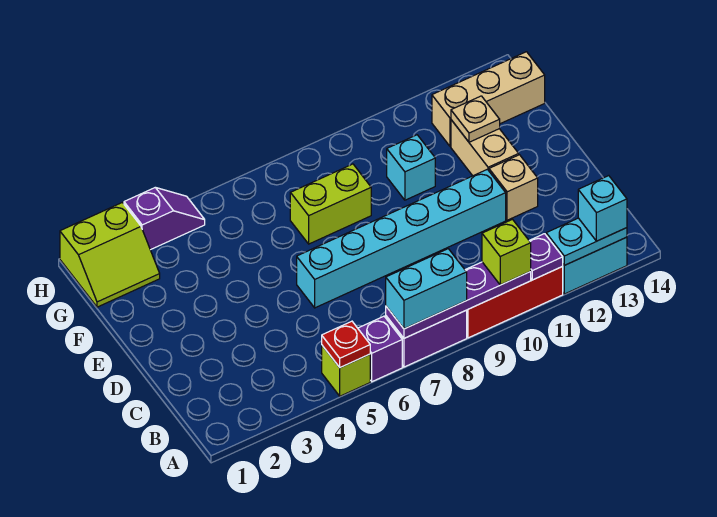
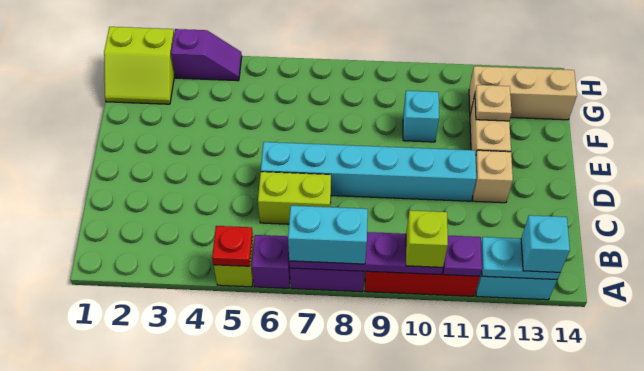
lime 1x2 brick [290,164,371,244] -> lime 1x2 brick moved to [258,172,331,224]

